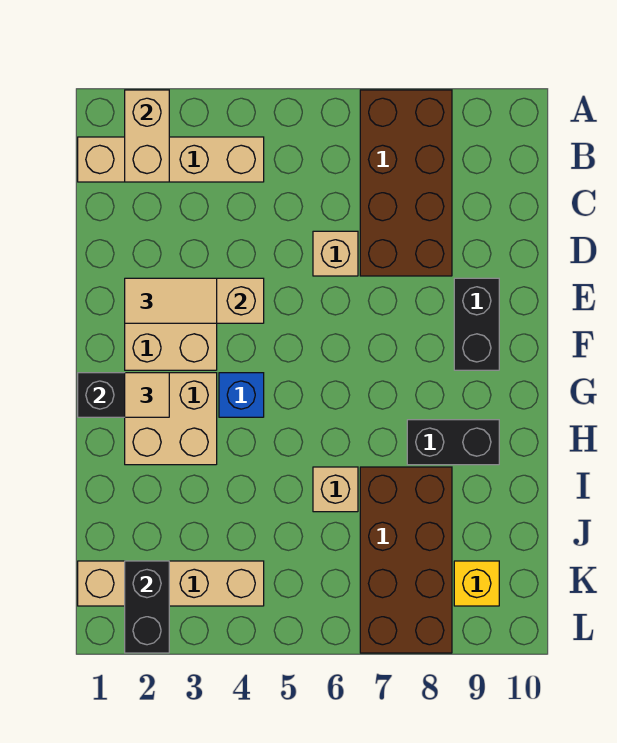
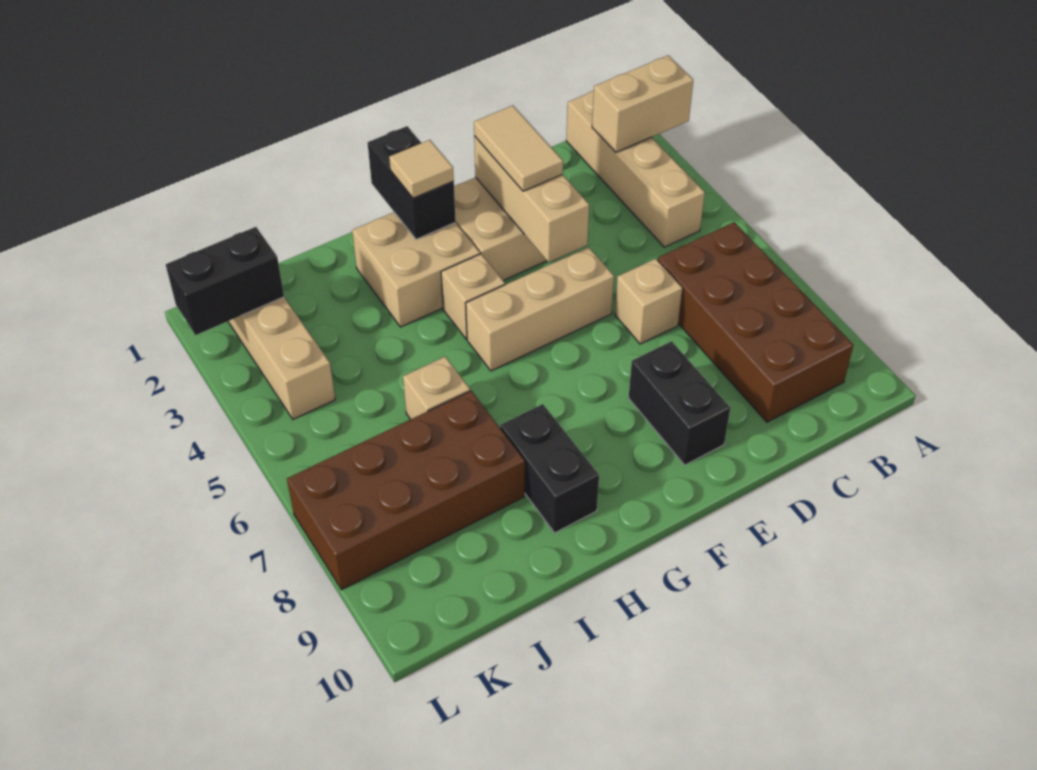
brown 2x4 brick [360,90,452,276] -> brown 2x4 brick turned to [657,222,853,422]
none -> tan 1x3 brick [466,247,614,371]
black 1x2 brick [454,278,499,370] -> black 1x2 brick turned to [629,341,730,465]
blue 1x1 brick [219,373,264,417] -> tan 1x1 brick [441,254,505,339]
yellow 1x1 brick [454,561,499,606] -> none

